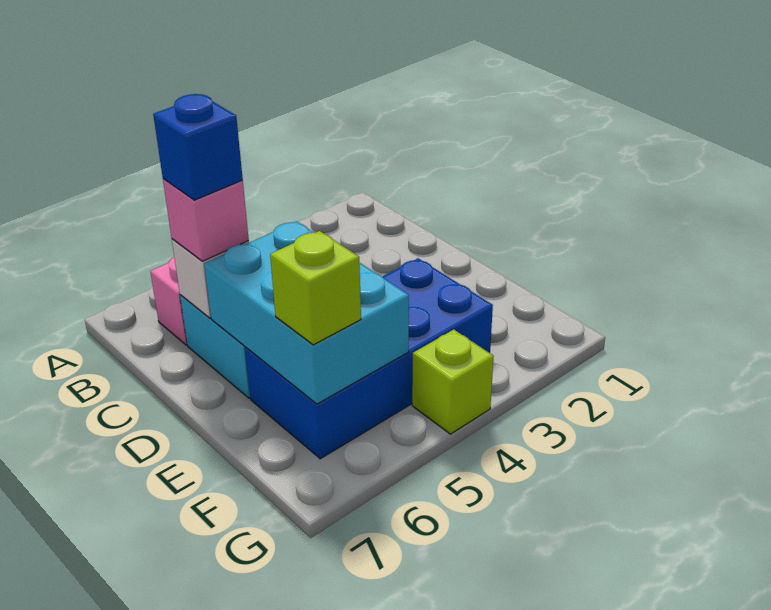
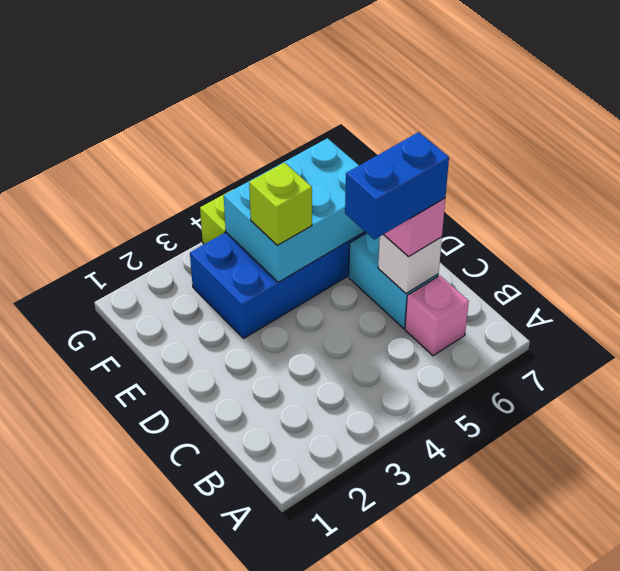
blue 1x1 brick [153,94,243,200] -> blue 1x2 brick [345,132,449,239]
cyan 2x3 brick [204,221,409,404] -> cyan 2x3 brick turned to [224,138,365,282]
lime 1x1 brick [270,231,361,345] -> lime 1x1 brick moved to [249,162,312,245]

